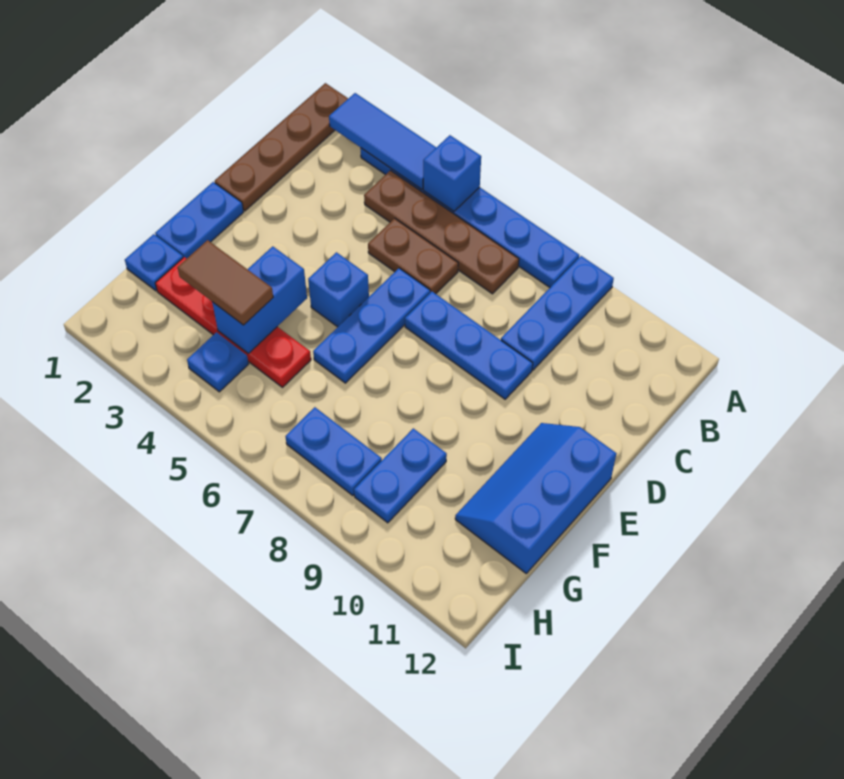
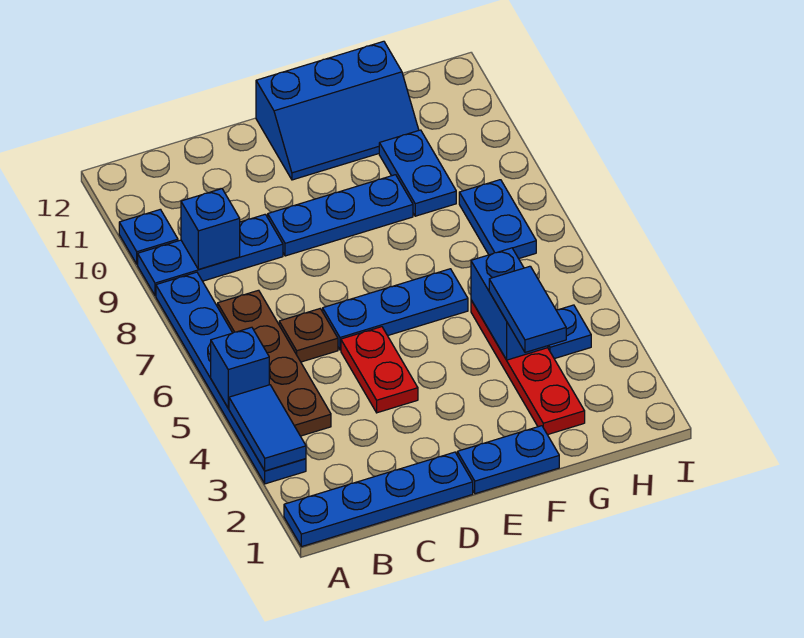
brown 1x4 plate [215,83,348,211] -> blue 1x4 plate [284,452,473,547]
blue 1x3 tile [329,93,436,189] -> blue 1x2 tile [229,385,306,471]
brown 1x2 plate [368,218,458,294] -> brown 1x1 plate [279,309,338,362]
none -> red 1x2 plate [341,327,418,413]
blue 1x3 plate [405,292,533,399] -> blue 1x3 plate turned to [268,175,413,256]
blue 1x1 brick [308,252,369,327] -> blue 1x1 brick moved to [181,189,240,269]
blue 1x2 brick [212,246,307,354] -> blue 1x2 brick turned to [471,248,548,360]
blue 1x1 plate [125,234,183,291] -> blue 1x1 plate moved to [119,209,178,264]
brown 1x2 tile [177,240,273,325] -> blue 1x2 tile [489,266,566,352]
blue 1x2 plate [354,428,447,523] -> blue 1x2 plate turned to [379,130,456,216]

